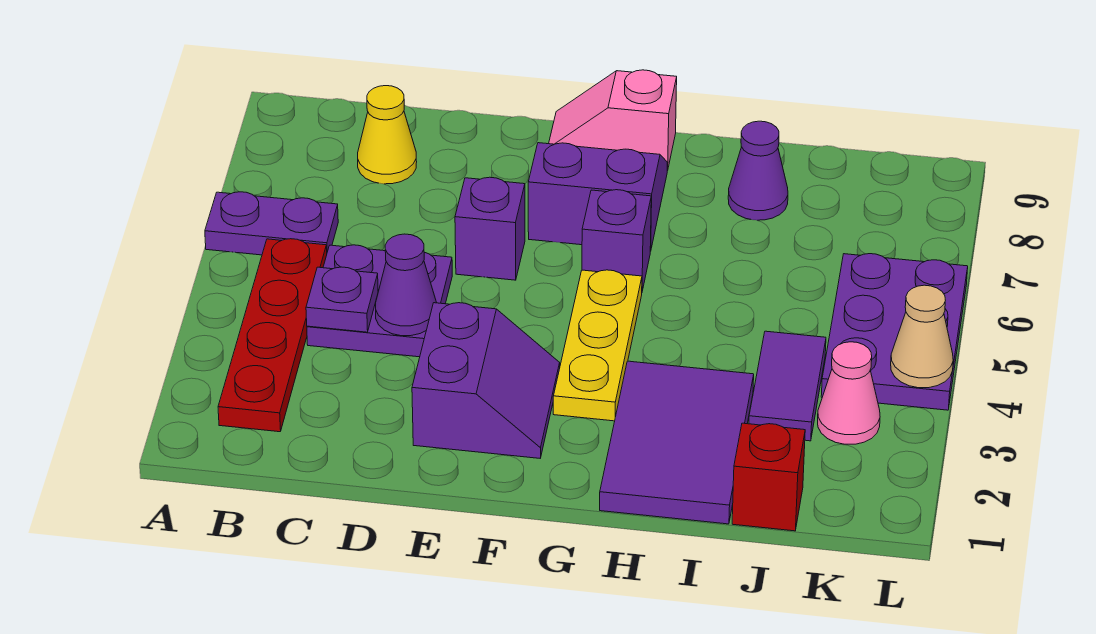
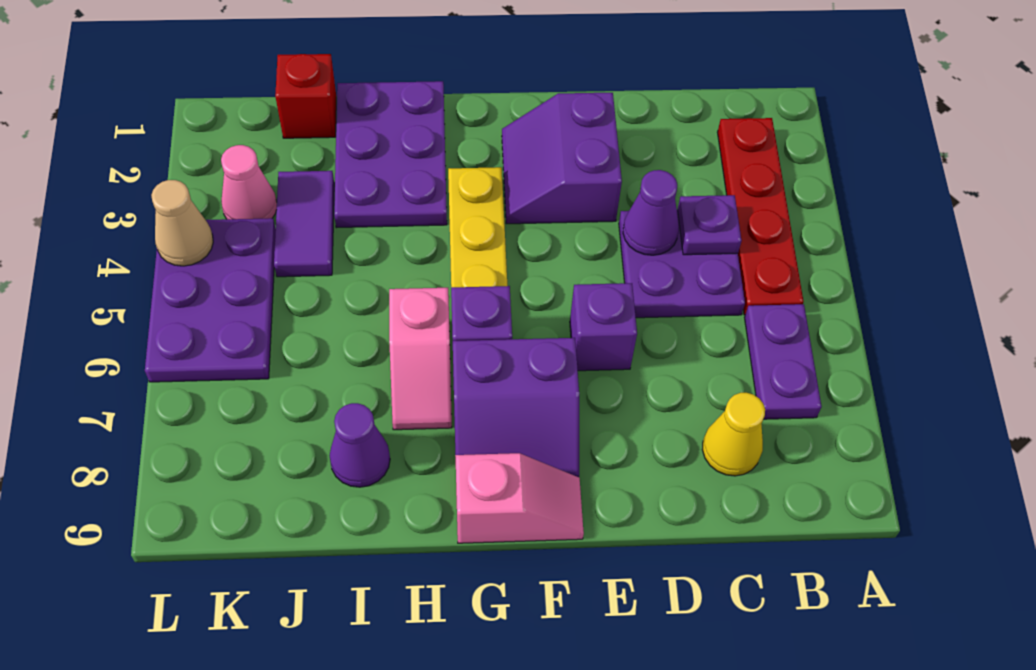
purple 1x2 plate [205,192,338,255] -> purple 1x2 plate turned to [745,304,822,419]
purple 2x3 tile [600,361,754,524] -> purple 2x3 plate [334,81,447,228]
none -> pink 1x2 slope [389,288,452,430]

